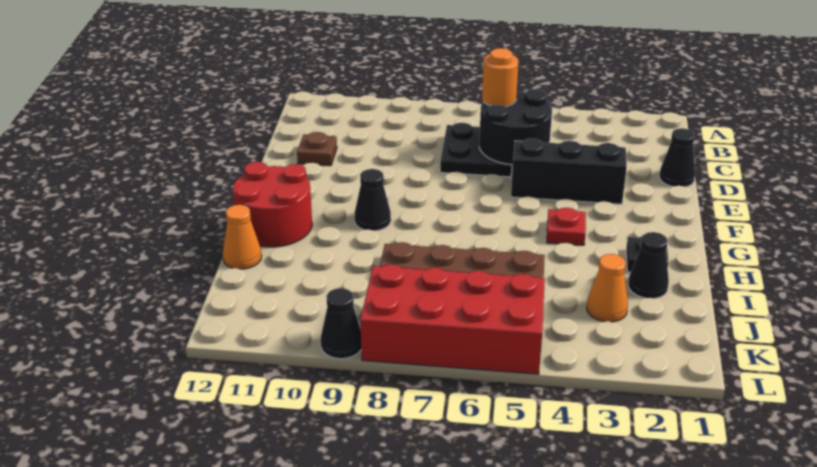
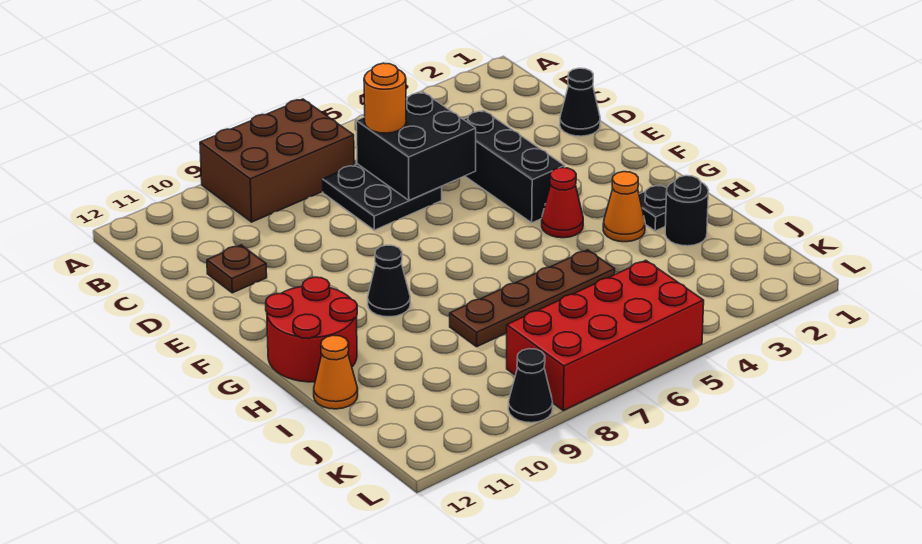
none -> brown 2x3 brick [200,99,354,222]
black 2x2 round brick [479,89,552,165] -> black 2x2 brick [356,92,476,200]
black 1x3 brick [511,138,627,204] -> black 1x3 brick turned to [463,111,565,223]
red 1x1 plate [547,208,586,245] -> red 1x1 cone [542,168,583,238]
black 1x1 cone [628,232,669,298] -> black 1x1 round brick [665,176,708,246]
orange 1x1 cone [587,254,628,322] -> orange 1x1 cone moved to [603,172,645,242]

